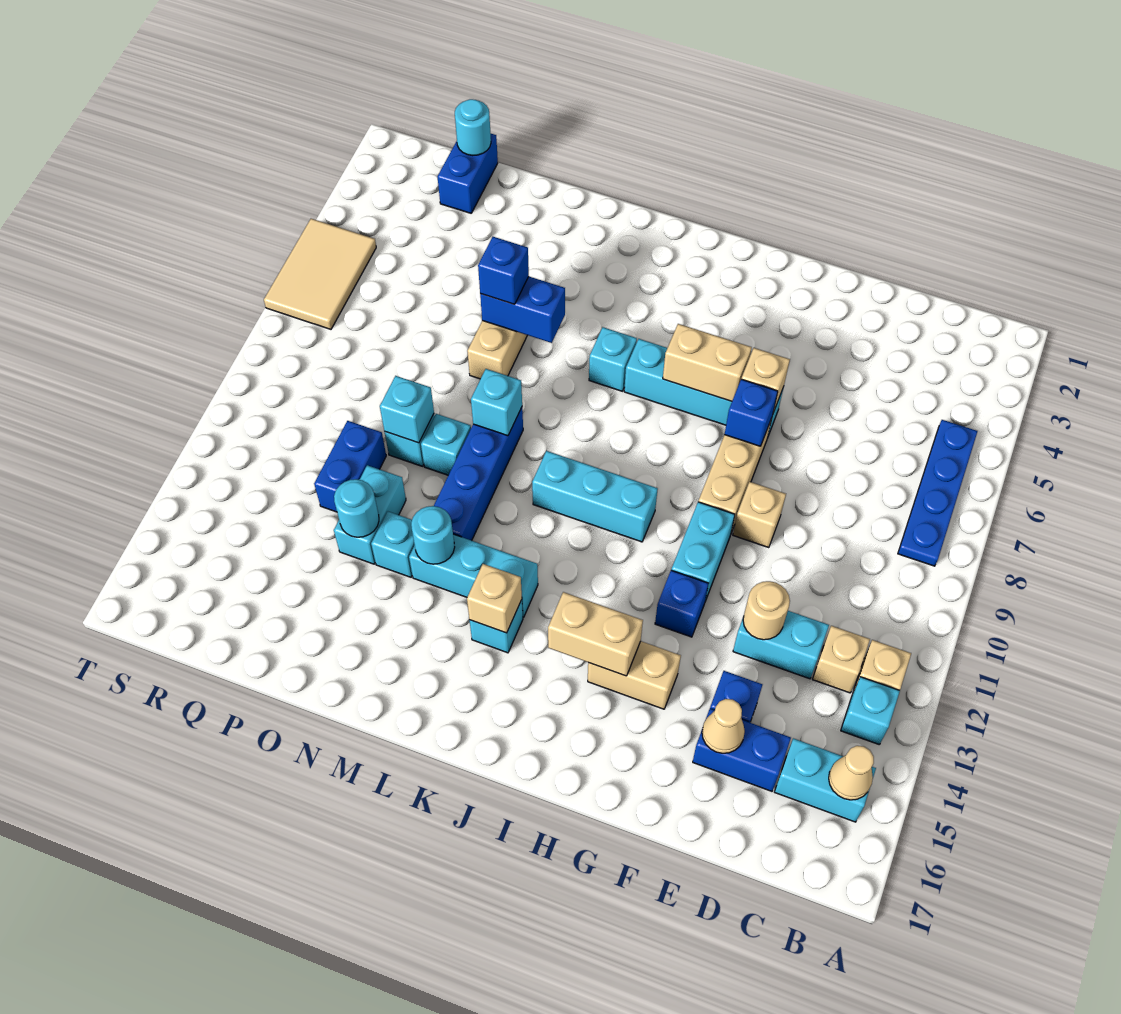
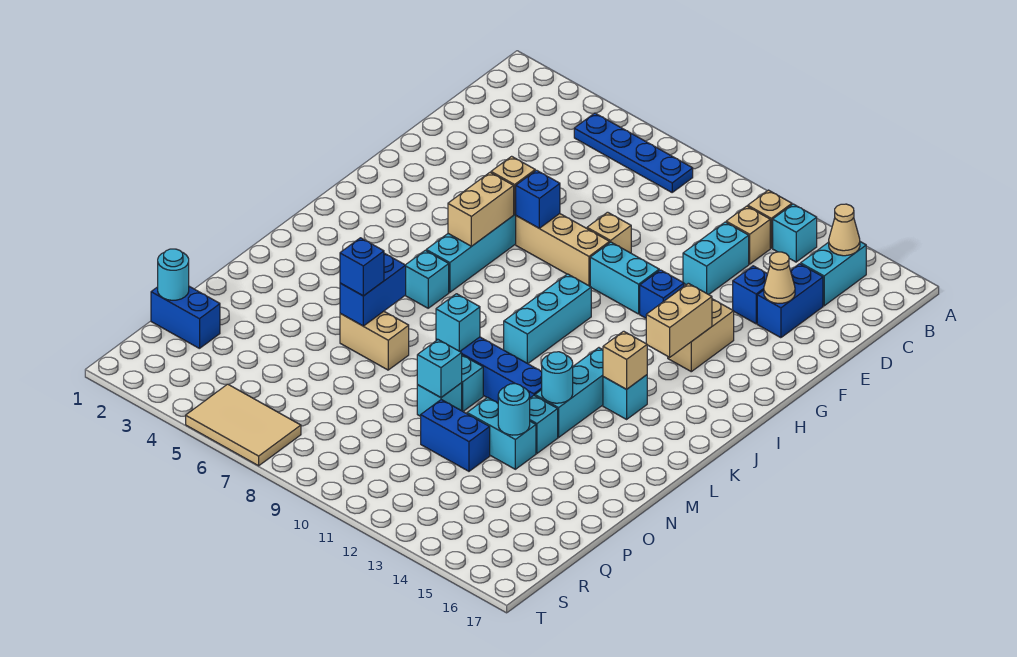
tan 1x1 round brick [743,581,790,640] -> none

